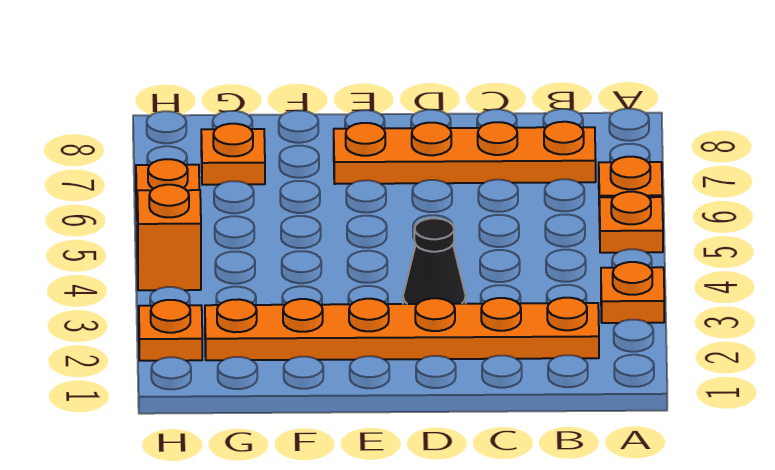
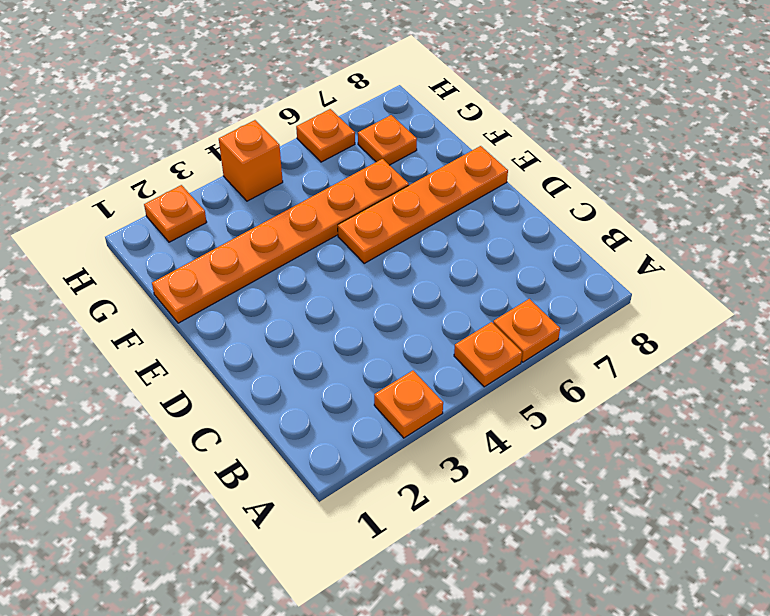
orange 1x6 plate [205,298,599,360] -> orange 1x6 plate turned to [152,159,409,323]
orange 1x4 plate [334,122,596,184] -> orange 1x4 plate turned to [338,146,508,263]
black 1x1 cone [403,218,466,304] -> none

